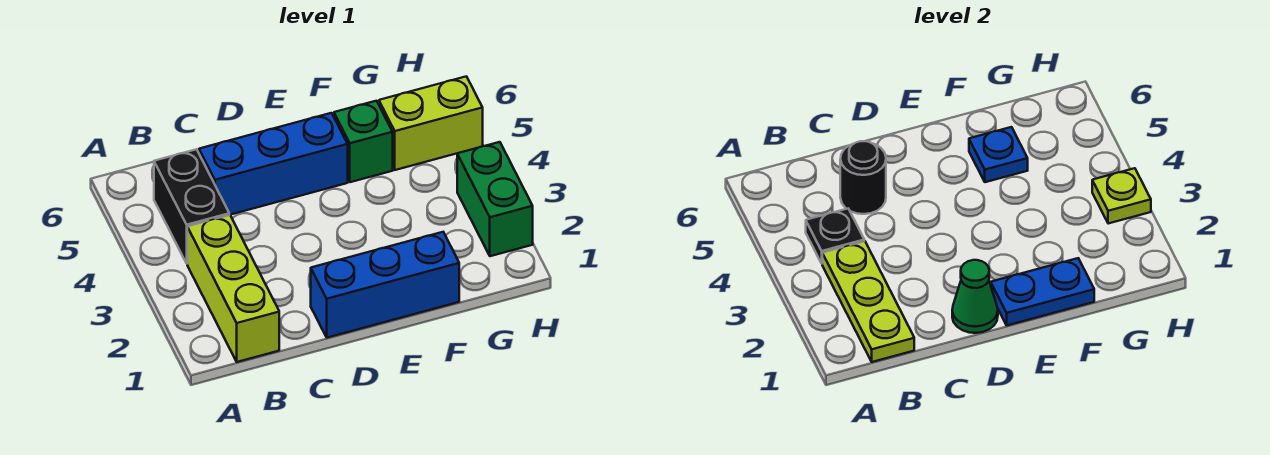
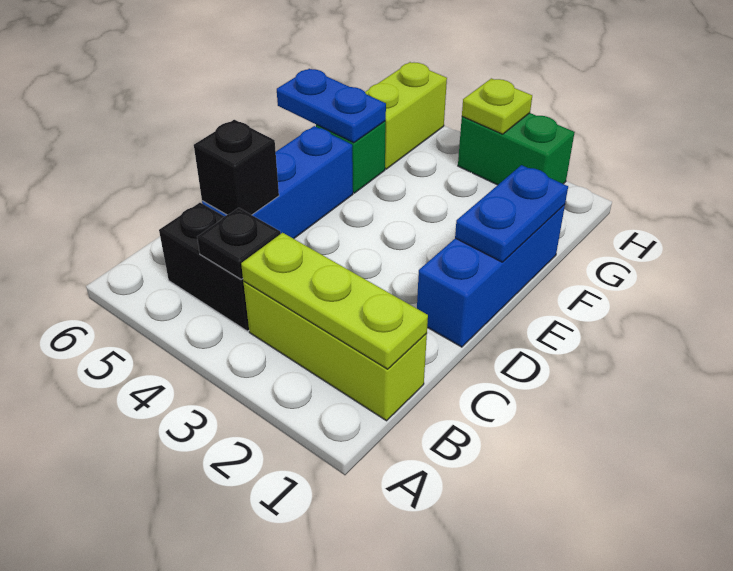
black 1x1 round brick [840,141,886,214] -> black 1x1 brick [194,120,279,215]
green 1x1 cone [952,260,998,333] -> none
blue 1x1 plate [969,127,1028,182] -> blue 1x2 plate [277,69,386,143]

